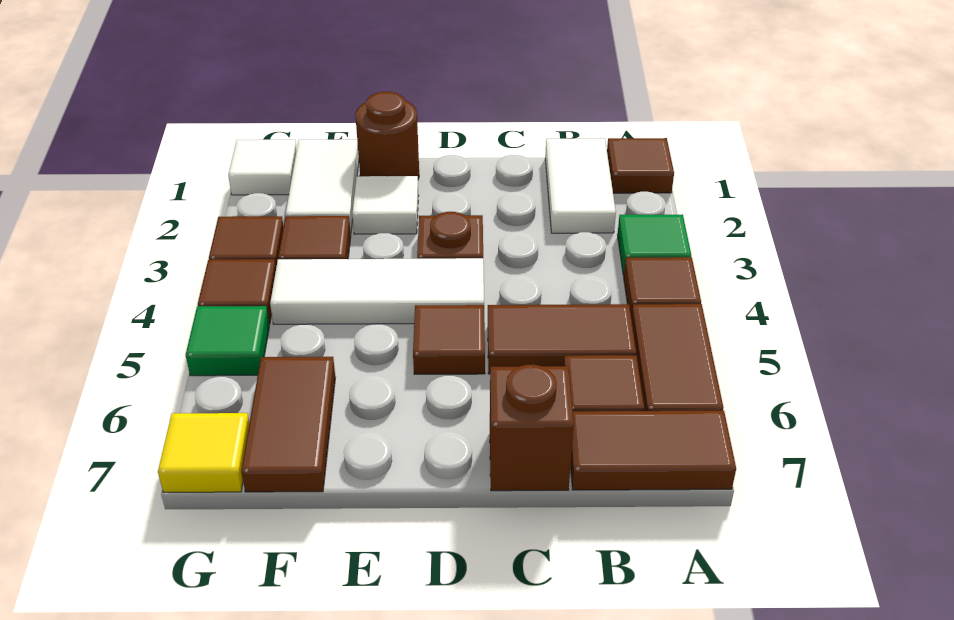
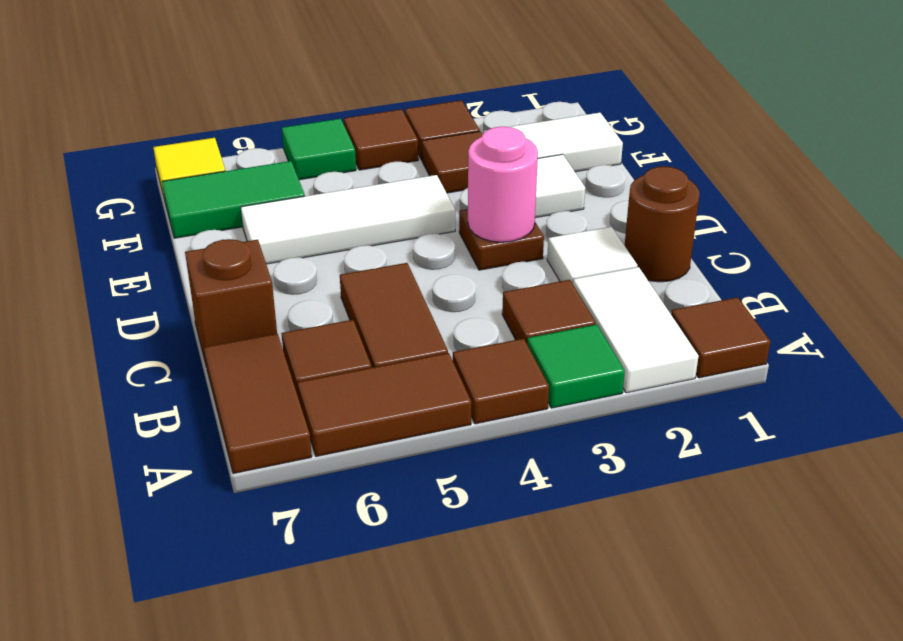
white 1x2 tile [545,138,616,233] -> white 1x2 tile turned to [573,267,698,393]
none -> pink 1x1 round brick [468,127,538,242]
white 1x3 tile [270,258,484,324] -> white 1x3 tile turned to [241,175,455,264]
brown 1x1 tile [413,305,485,374] -> brown 1x1 tile moved to [502,280,596,343]
brown 1x1 round brick [355,92,419,179] -> brown 1x1 round brick moved to [625,166,700,282]
brown 1x2 tile [241,357,335,492] -> green 1x2 tile [162,161,305,238]
white 1x1 tile [228,140,297,195] -> white 1x1 tile moved to [547,227,638,284]

